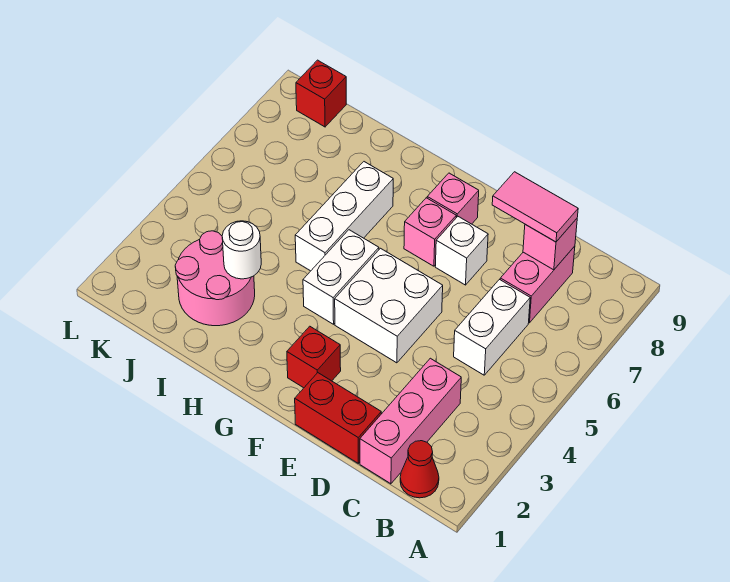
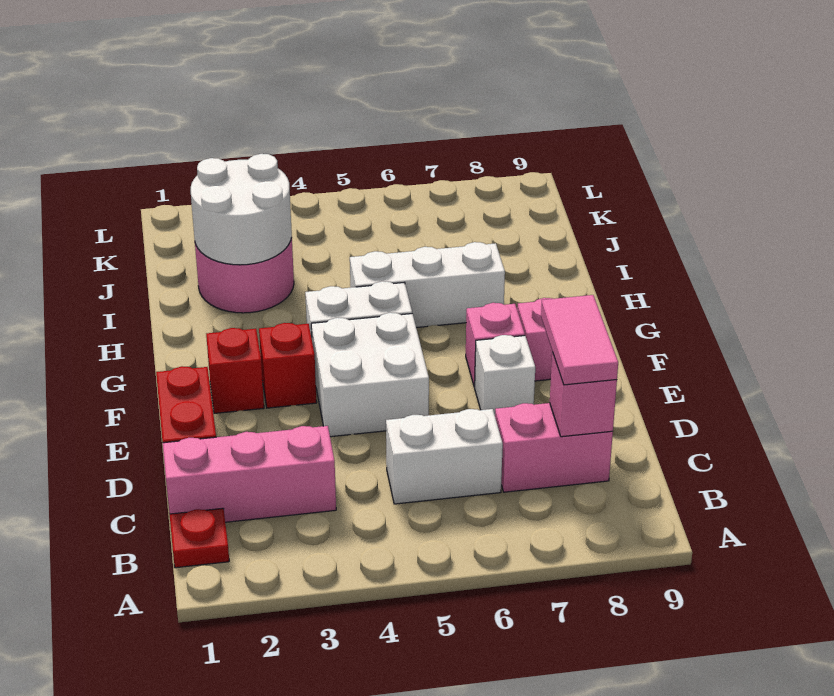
red 1x1 cone [400,441,439,498] -> red 1x1 plate [170,508,229,568]
white 1x1 round brick [222,221,261,279] -> white 2x2 round brick [191,154,292,265]
red 1x1 brick [296,60,346,127] -> red 1x1 brick moved to [259,323,317,408]

